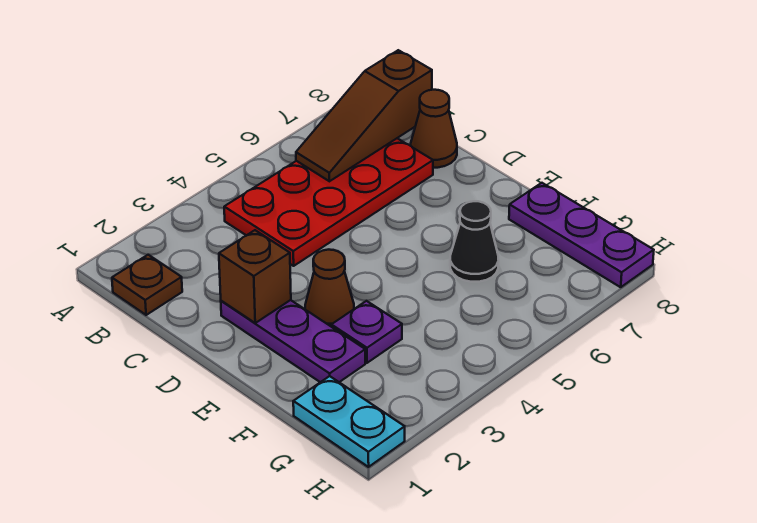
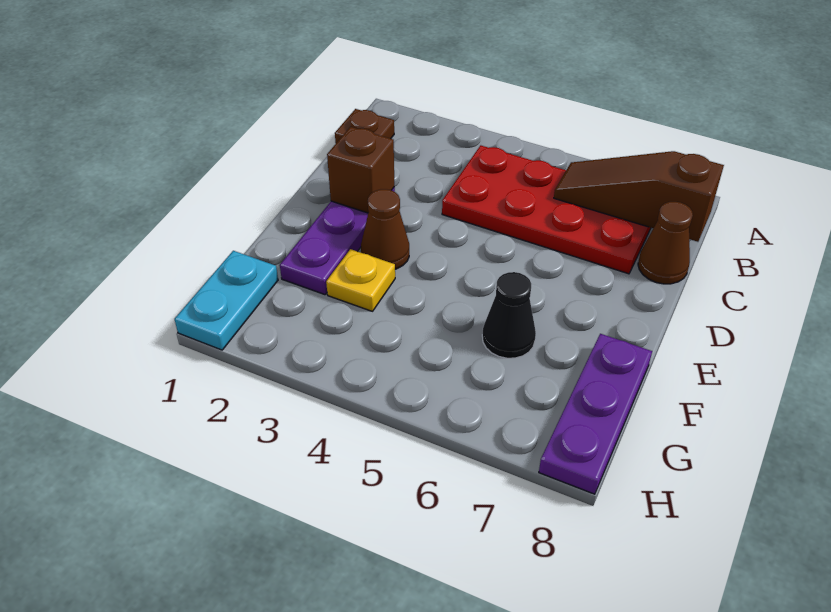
purple 1x1 plate [331,301,402,363] -> yellow 1x1 plate [326,249,395,311]

